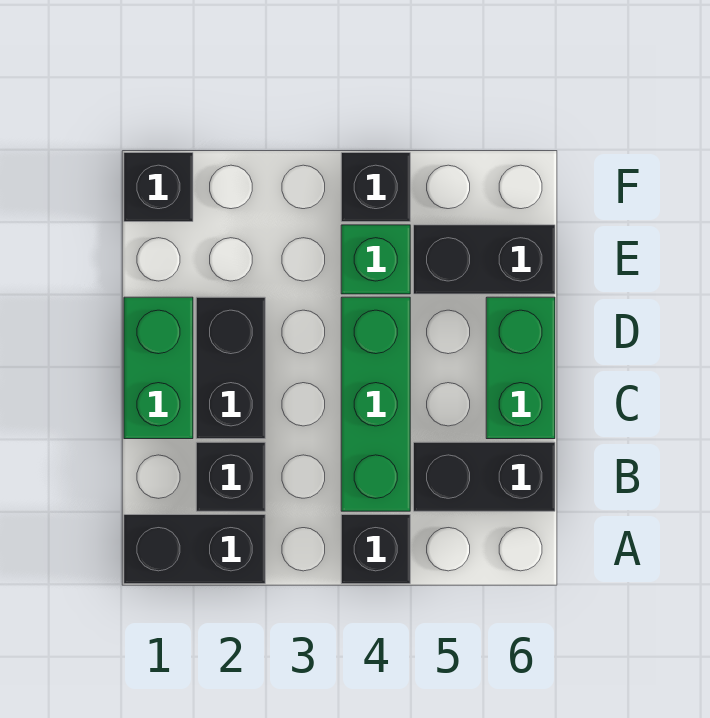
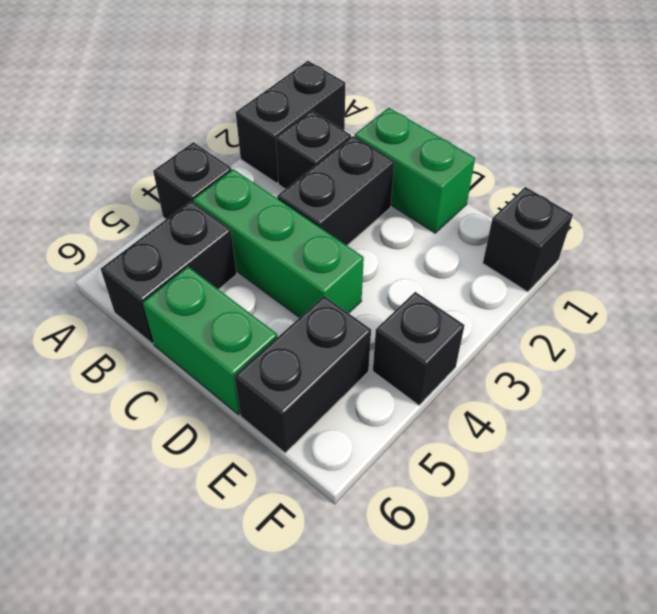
black 1x2 brick [196,297,265,439] -> black 1x2 brick turned to [277,136,394,245]
green 1x1 brick [341,225,410,294] -> none

